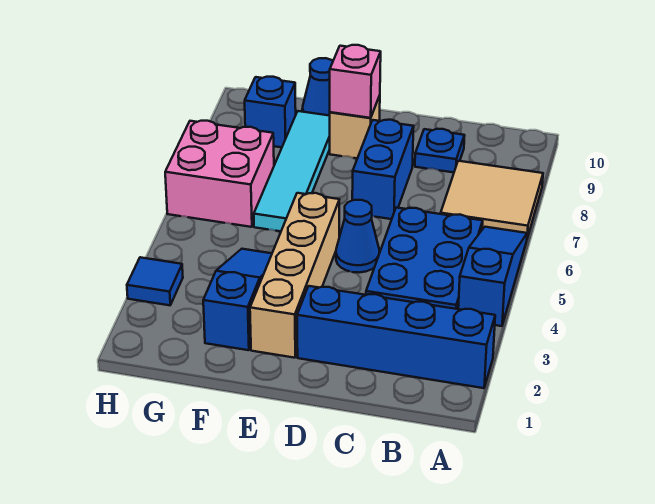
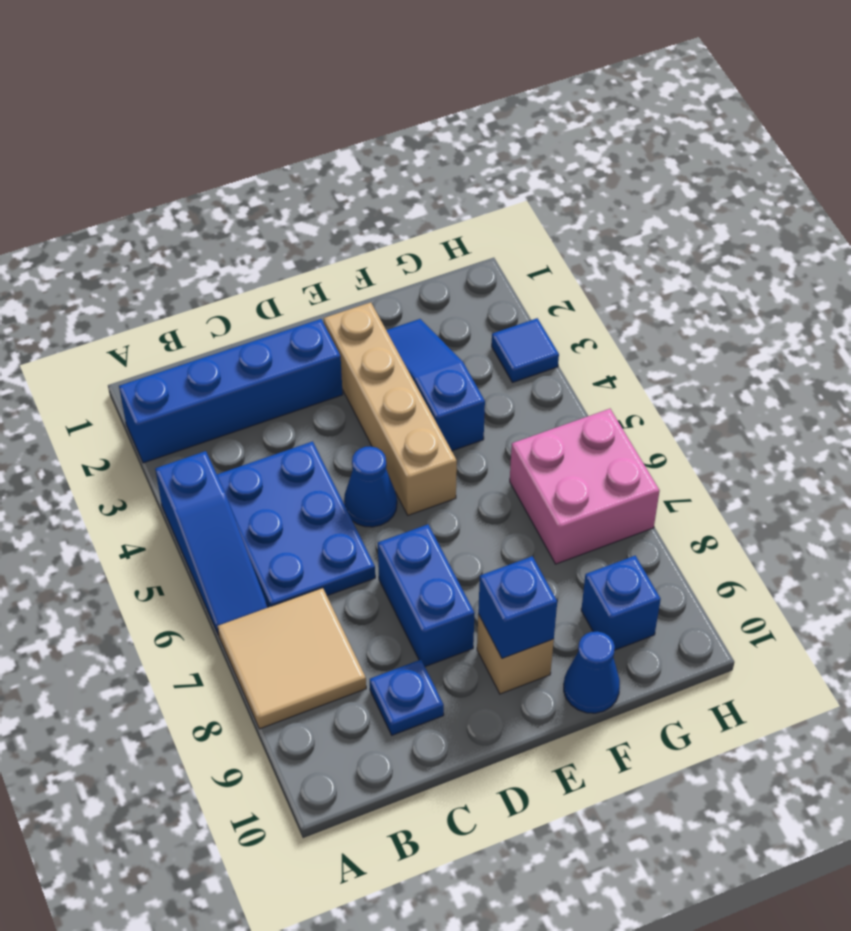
pink 1x1 brick [330,45,381,118] -> blue 1x1 brick [478,556,557,658]
blue 1x3 slope [203,249,272,350] -> blue 1x3 slope turned to [386,319,485,451]
cyan 1x4 tile [254,111,330,231] -> none

